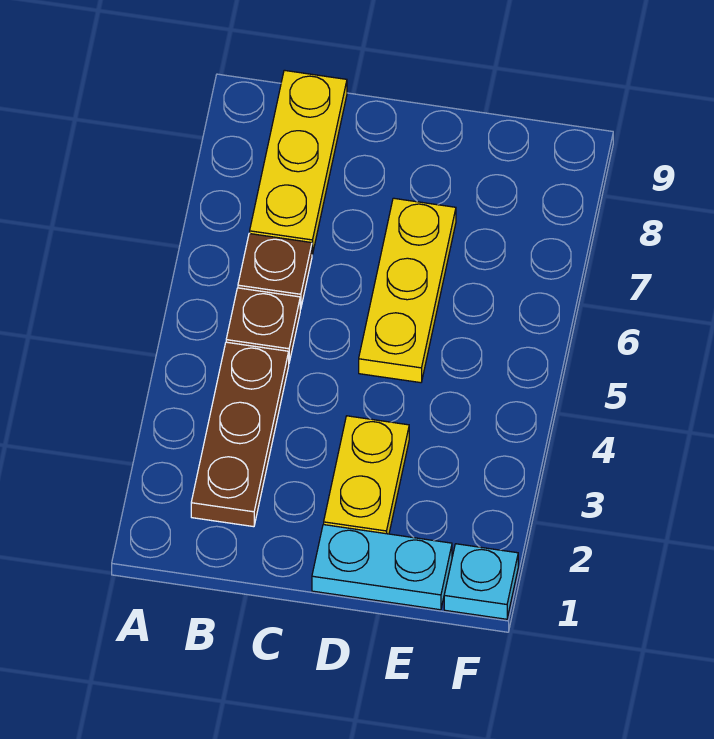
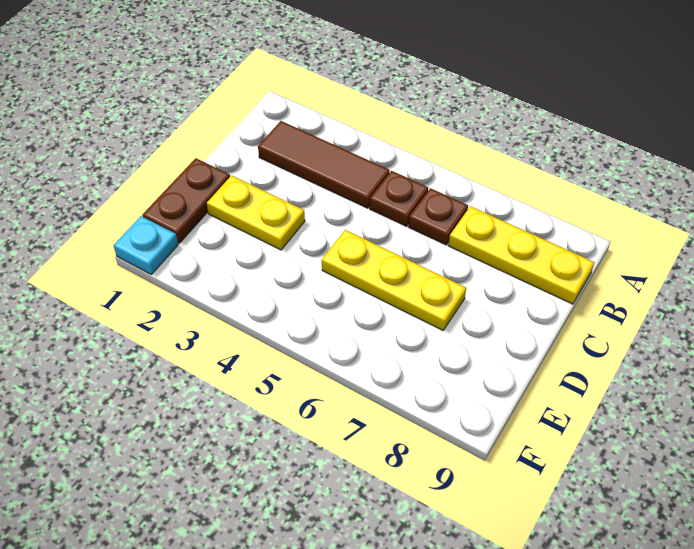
brown 1x3 plate [191,342,289,527] -> brown 1x3 tile [258,121,390,208]
cyan 1x2 plate [312,525,452,610] -> brown 1x2 plate [143,158,230,243]

